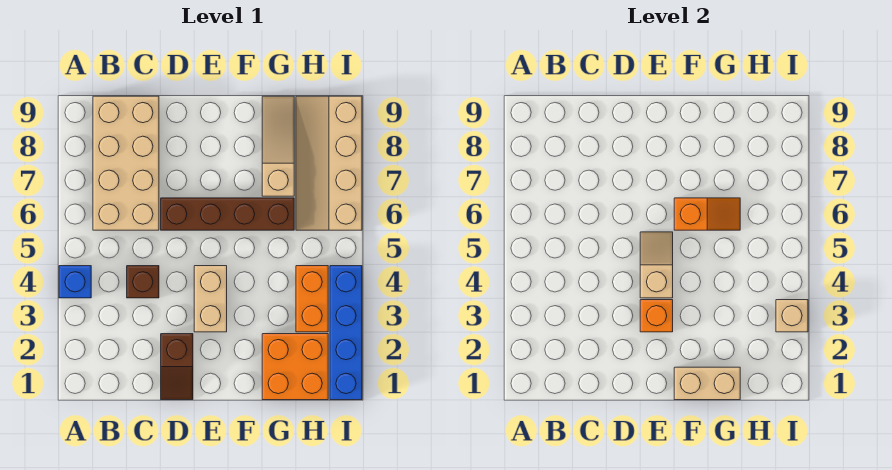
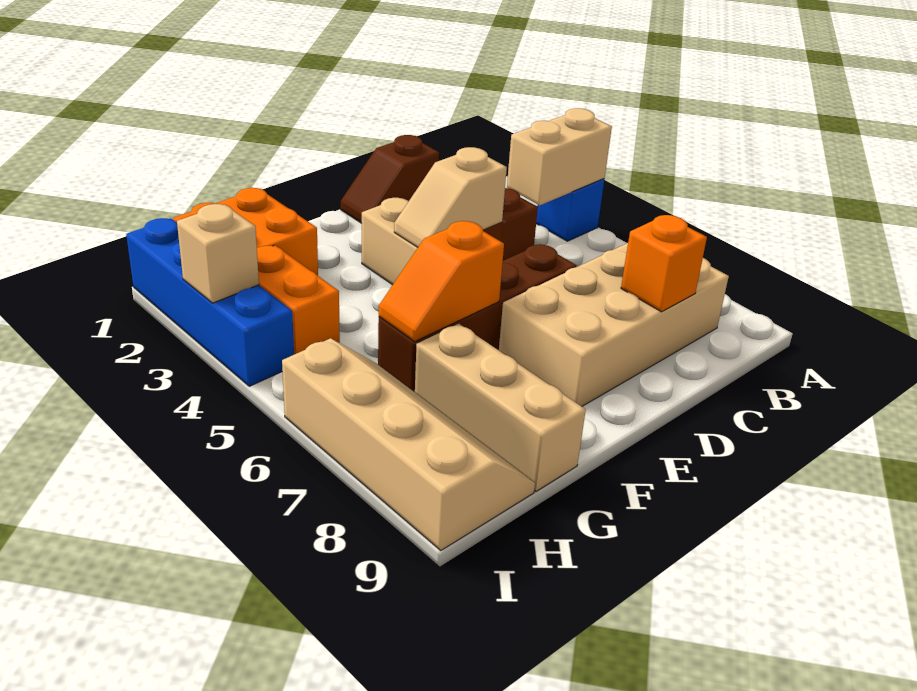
tan 2x4 brick [93,96,159,230] -> tan 2x4 brick turned to [499,243,729,406]
brown 1x2 slope [161,334,193,400] -> brown 1x2 slope turned to [341,135,439,223]
orange 1x1 brick [640,300,673,332] -> orange 1x1 brick moved to [621,215,707,312]
tan 1x2 slope [640,232,673,298] -> tan 1x2 slope turned to [394,147,507,247]
tan 1x2 brick [674,367,740,400] -> tan 1x2 brick moved to [507,108,612,205]
tan 1x3 slope [262,96,294,196] -> tan 1x3 brick [415,324,586,491]

